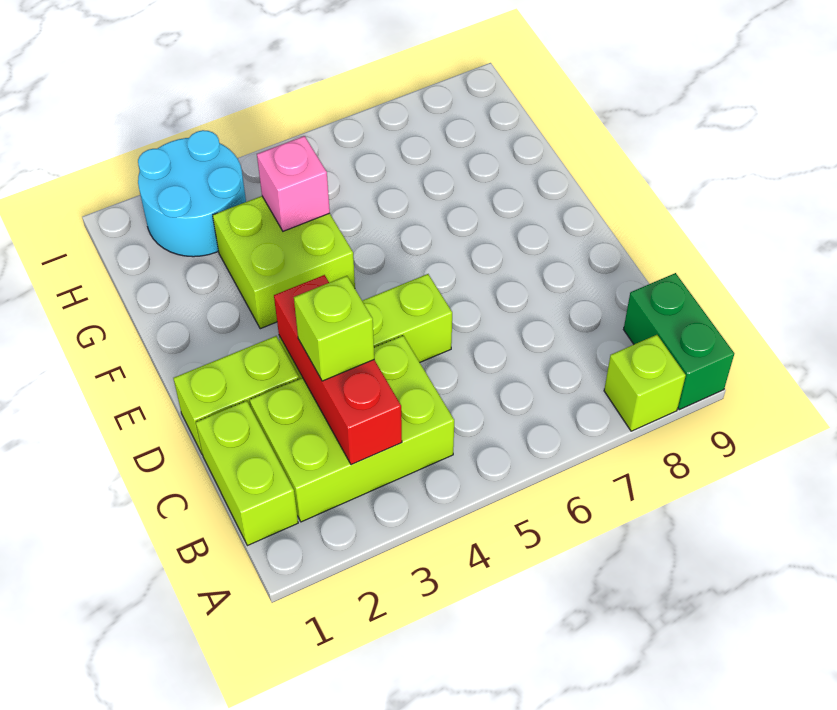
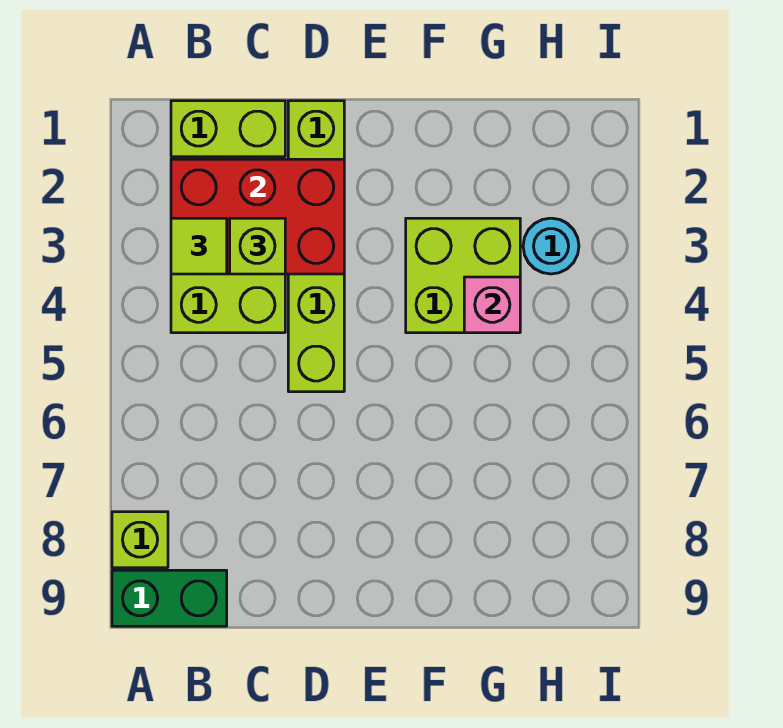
red 1x3 brick [274,275,402,465] -> red 2x3 brick [171,159,344,274]
none -> lime 1x1 tile [171,218,227,274]
cyan 2x2 round brick [138,130,246,257] -> cyan 1x1 round brick [523,218,579,274]

